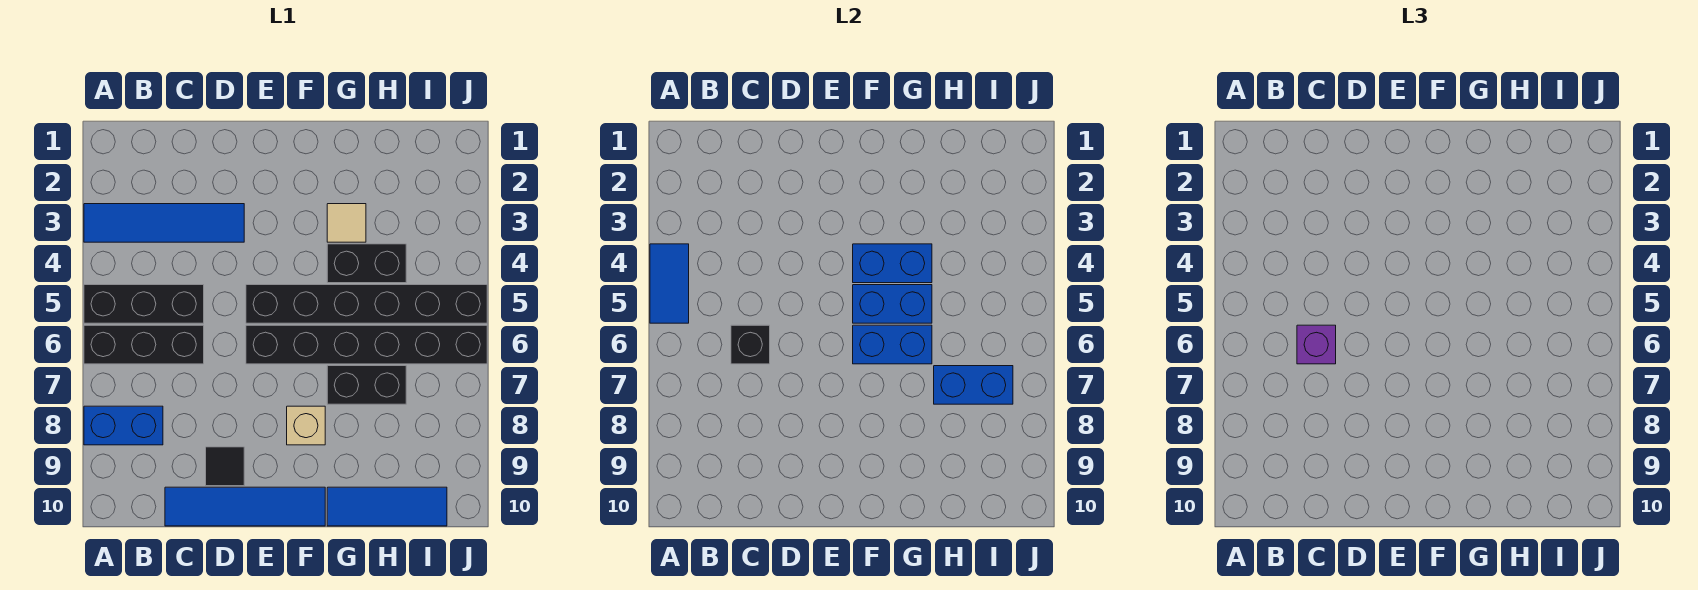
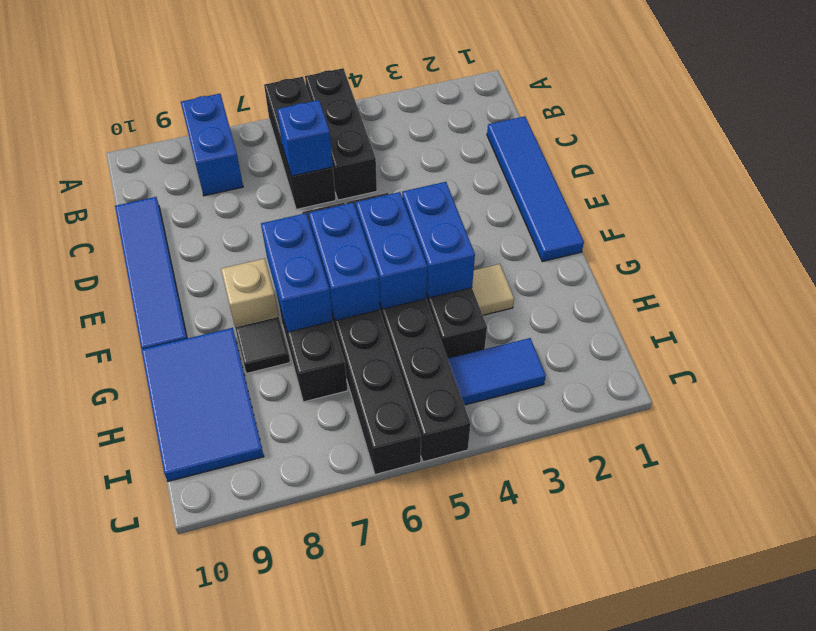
blue 1x4 tile [84,204,244,242] -> blue 1x4 tile moved to [487,116,584,262]
blue 1x2 tile [650,244,689,323] -> blue 1x2 tile moved to [448,338,546,405]
black 1x1 brick [731,325,770,364] -> blue 1x1 brick [277,100,333,176]
purple 1x1 brick [1297,325,1336,364] -> none
black 1x1 tile [206,447,244,486] -> black 1x1 tile moved to [235,317,290,373]
blue 1x3 tile [327,487,447,526] -> blue 2x3 tile [141,328,264,481]
blue 1x2 brick [934,366,1013,404] -> blue 1x2 brick moved to [261,213,333,332]

